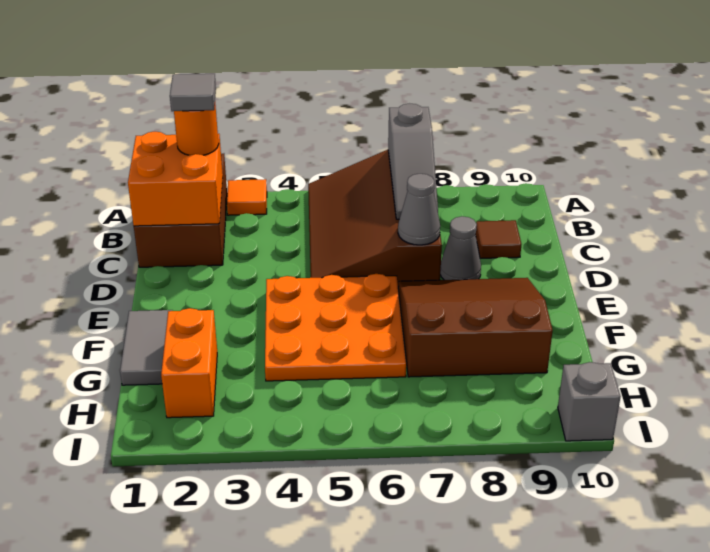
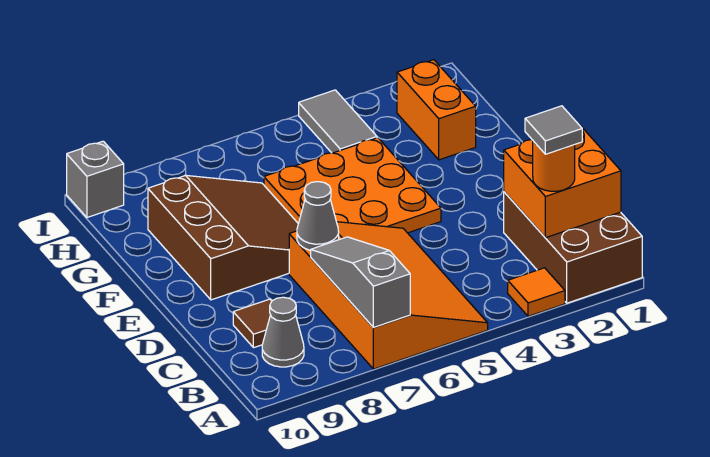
brown 3x4 slope [308,150,442,286] -> orange 3x4 slope [289,222,488,369]
grey 1x1 cone [440,216,481,280] -> grey 1x1 cone moved to [262,297,304,367]
brown 3x3 slope [398,278,553,377] -> brown 3x3 slope turned to [148,175,298,300]
grey 1x2 tile [120,310,173,385] -> grey 1x2 tile moved to [299,90,377,153]

